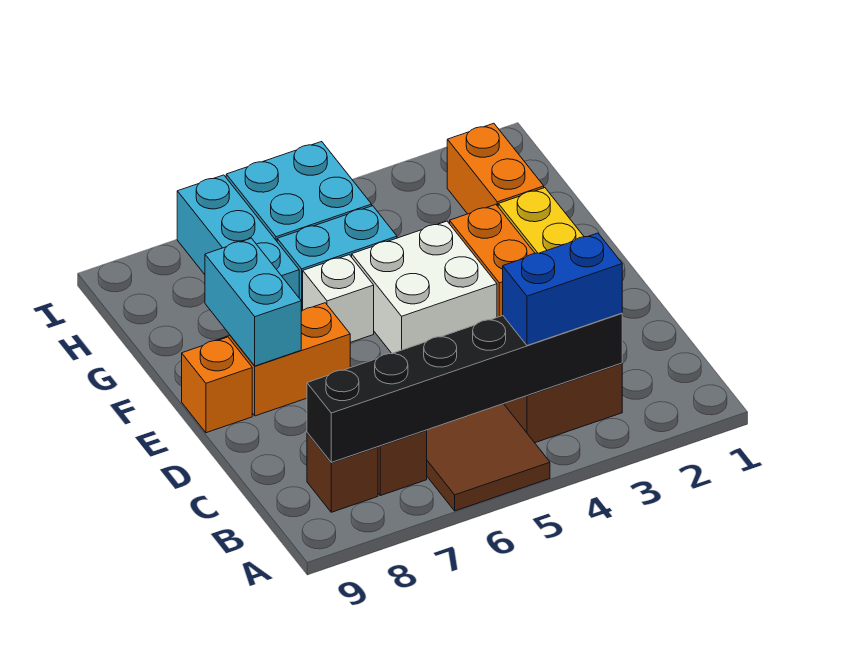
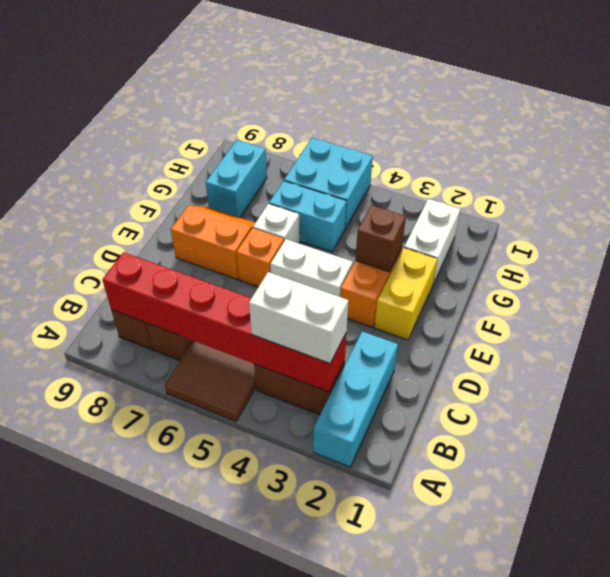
black 1x6 brick [307,313,622,462] -> red 1x6 brick [102,252,346,392]
blue 1x2 brick [503,233,622,345] -> white 1x2 brick [249,272,349,363]
white 2x2 brick [352,221,497,353] -> white 1x2 brick [270,239,353,297]
cyan 1x2 brick [205,238,302,366] -> cyan 1x2 brick moved to [206,140,267,217]
orange 1x1 brick [182,337,252,433] -> orange 1x1 brick moved to [236,228,284,287]
none -> brown 1x1 brick [355,205,406,272]
orange 1x2 brick [447,123,544,214] -> white 1x2 brick [404,199,460,284]
cyan 1x3 brick [177,175,299,297] -> cyan 1x3 brick moved to [313,331,398,467]

